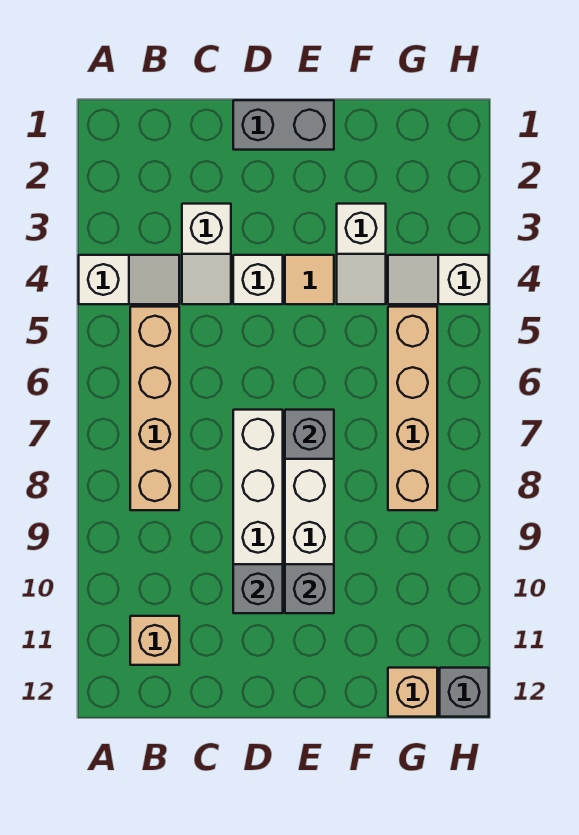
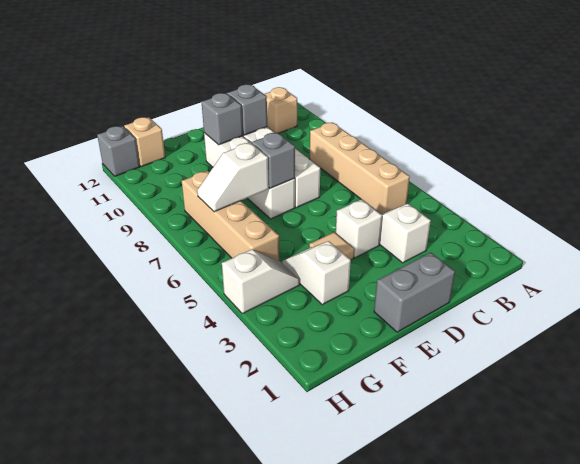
white 1x2 slope [79,255,179,304] -> white 1x2 slope moved to [197,143,269,212]

